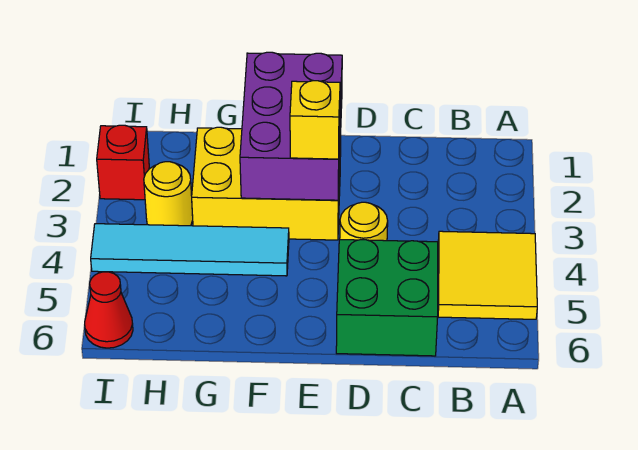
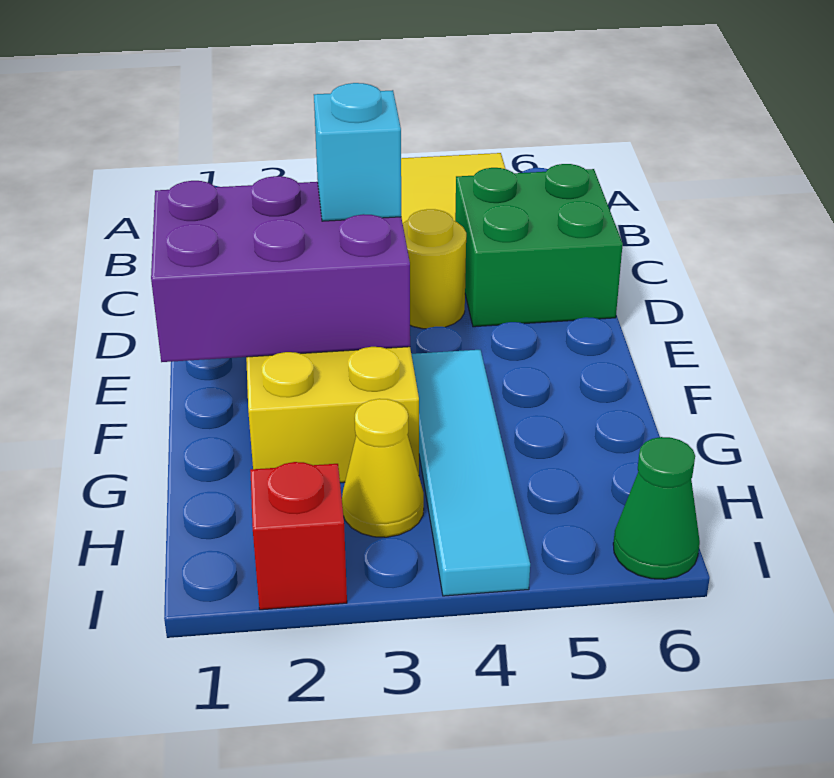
yellow 1x1 brick [290,81,340,159] -> cyan 1x1 brick [314,83,401,221]
yellow 1x1 round brick [144,162,193,226] -> yellow 1x1 cone [342,399,424,537]
red 1x1 cone [85,272,133,348] -> green 1x1 cone [613,437,700,579]

